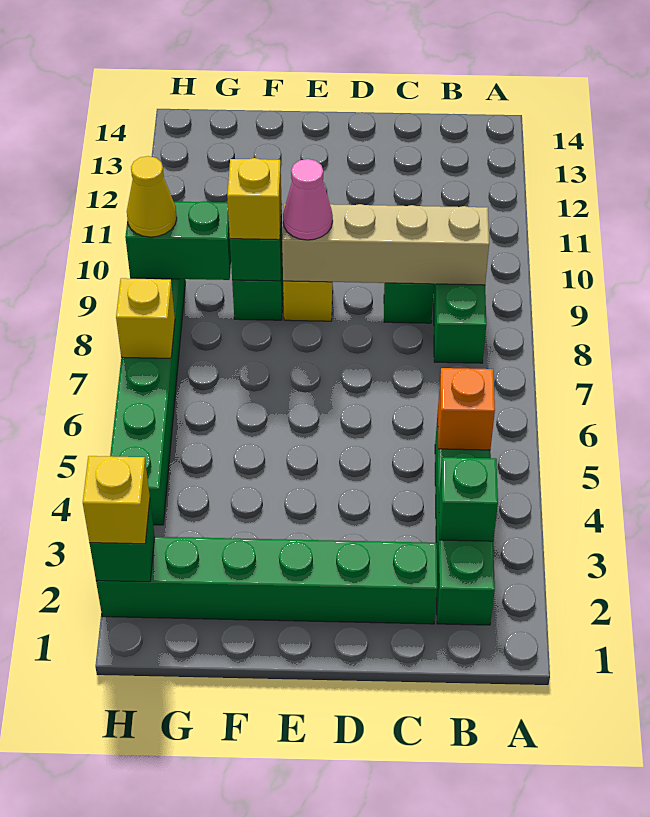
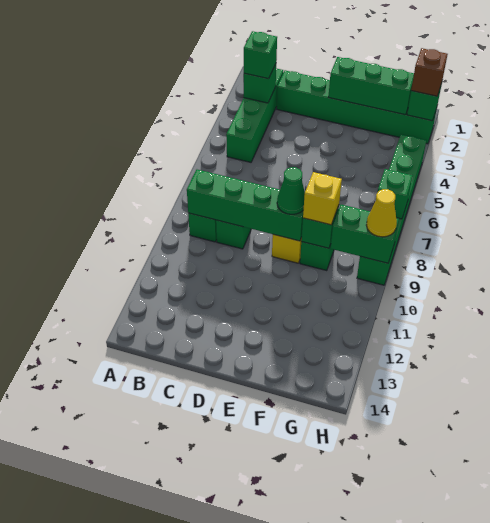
none -> green 1x1 brick [244,31,277,79]
orange 1x1 brick [438,368,495,450] -> none
tan 1x4 brick [282,204,489,285] -> green 1x4 brick [187,170,303,241]
none -> green 1x3 brick [328,57,414,115]
pink 1x1 cone [283,159,333,240] -> green 1x1 cone [277,167,305,214]
yellow 1x1 brick [83,456,150,544] -> brown 1x1 brick [411,48,448,96]
yellow 1x1 brick [116,278,175,358] -> green 1x1 brick [378,169,412,219]

